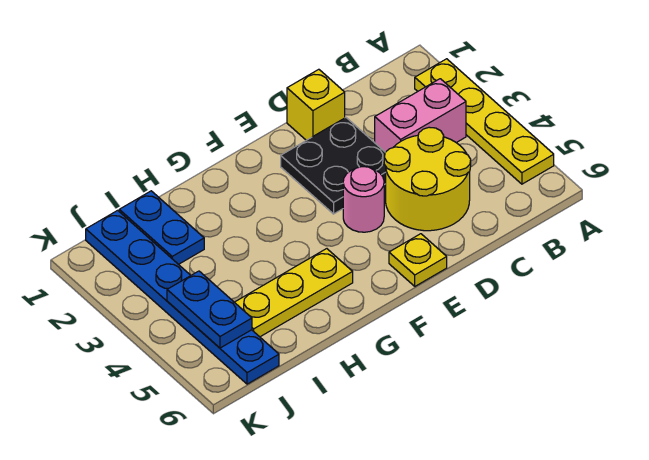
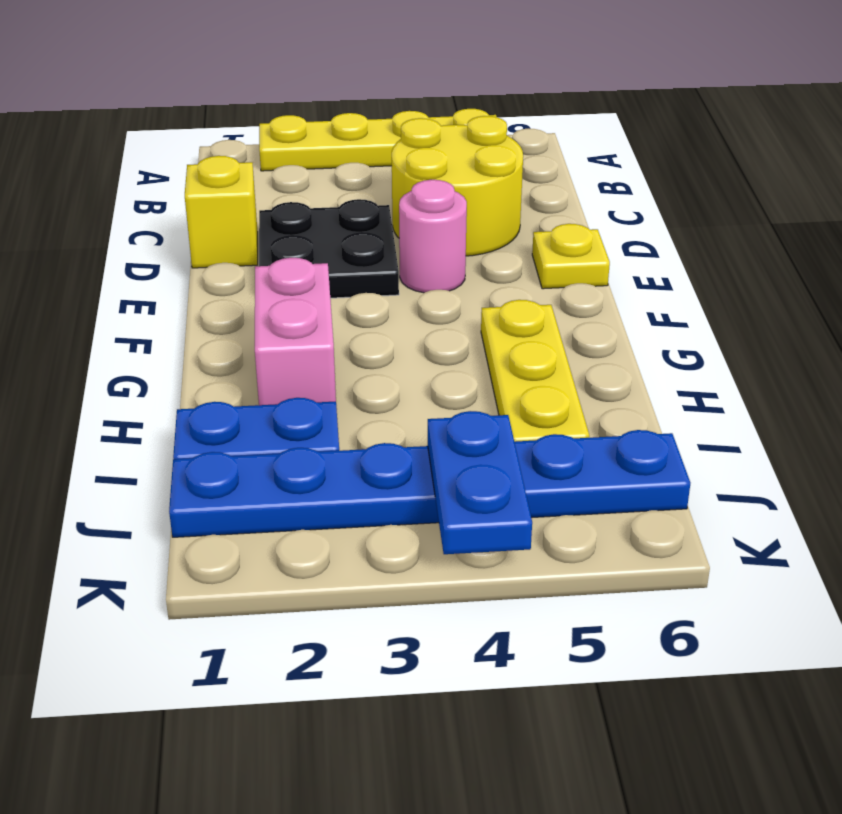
pink 1x2 brick [375,79,466,152] -> pink 1x2 brick moved to [255,258,336,405]
blue 1x2 plate [167,271,252,348] -> blue 1x2 plate turned to [428,411,532,554]

